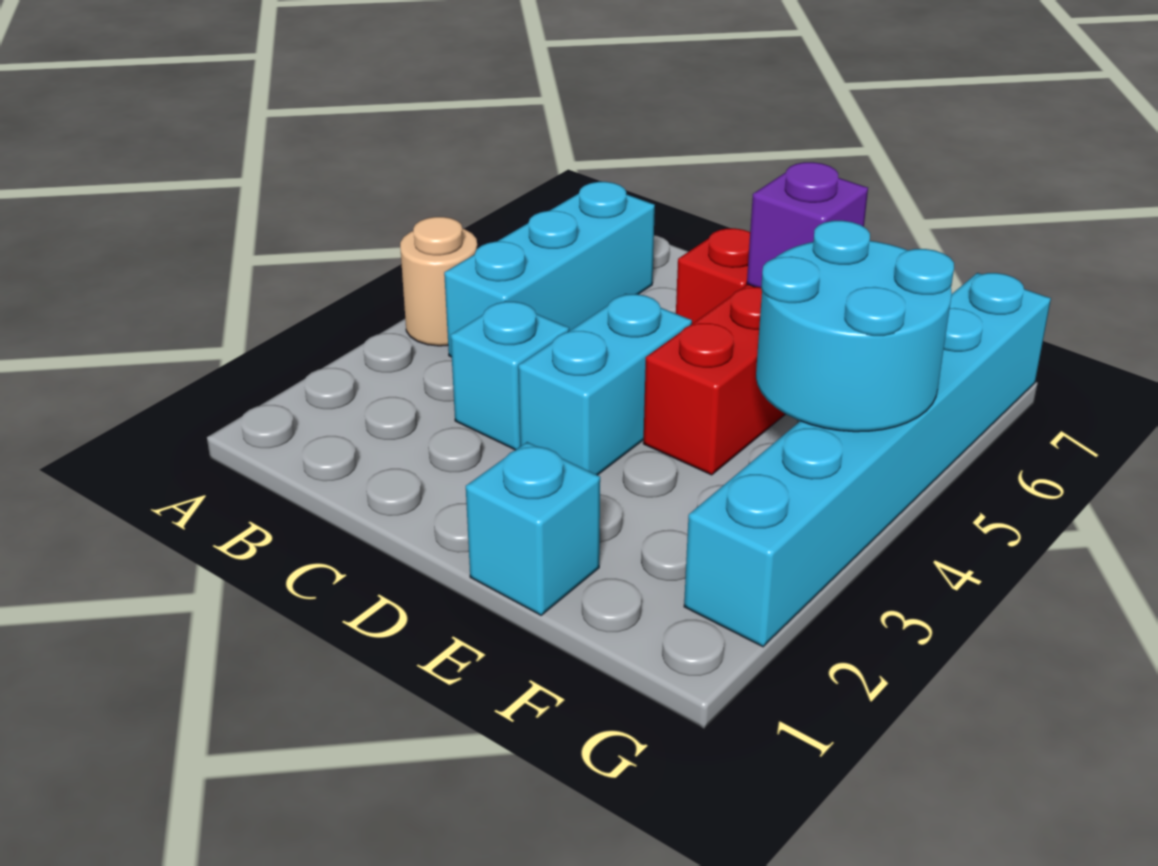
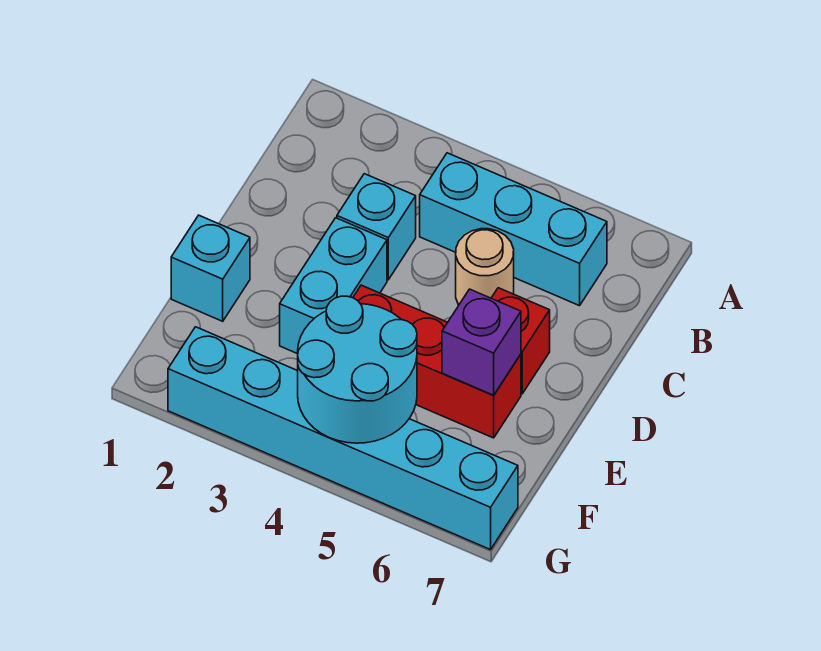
tan 1x1 round brick [400,217,477,346] -> tan 1x1 round brick moved to [456,229,514,305]
cyan 1x2 brick [518,294,692,475] -> cyan 1x2 brick turned to [280,218,387,354]

